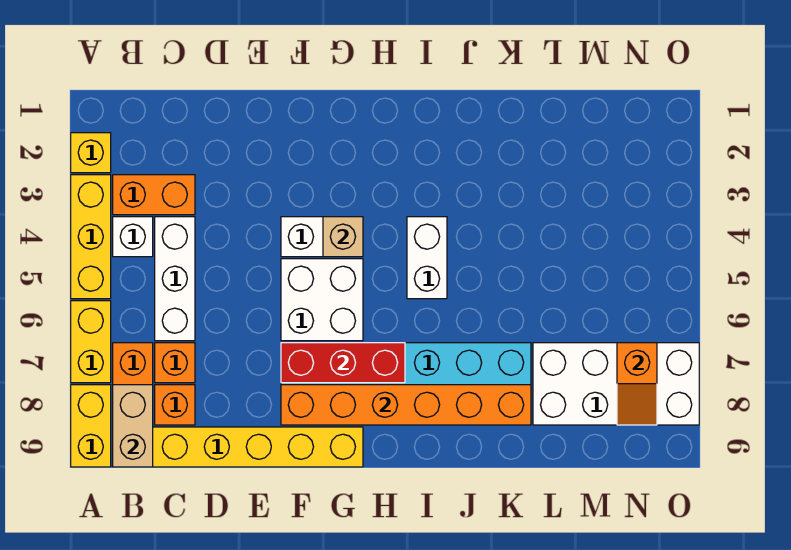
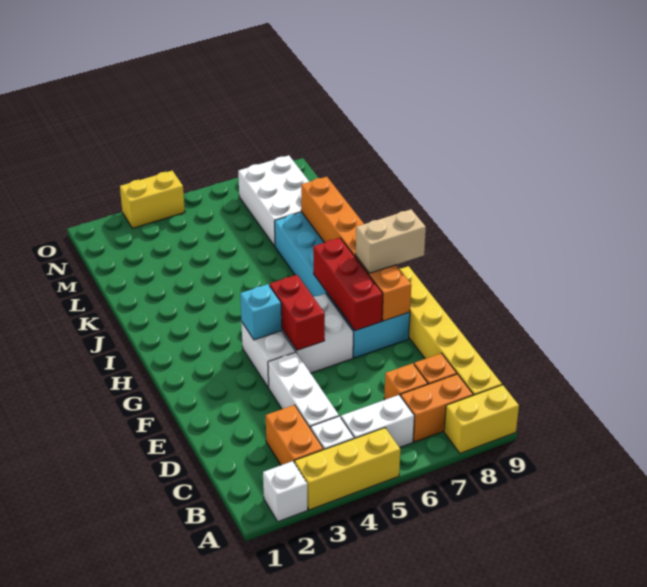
yellow 1x1 brick [71,133,111,173] -> white 1x1 brick [263,461,308,522]
yellow 1x2 brick [71,301,111,383] -> yellow 1x2 brick moved to [120,171,185,228]
tan 1x2 brick [113,385,153,467] -> tan 1x2 brick moved to [356,209,426,273]
white 1x3 brick [155,217,195,341] -> white 1x3 brick turned to [268,352,339,429]
none -> red 1x2 brick [270,275,325,350]
tan 1x1 brick [323,217,363,257] -> cyan 1x1 brick [240,284,282,340]
white 1x2 brick [407,217,447,299] -> white 1x2 brick moved to [341,395,414,448]
white 2x4 brick [533,343,699,425] -> white 2x3 brick [238,155,309,246]
orange 1x2 slope [617,343,657,425] -> none

